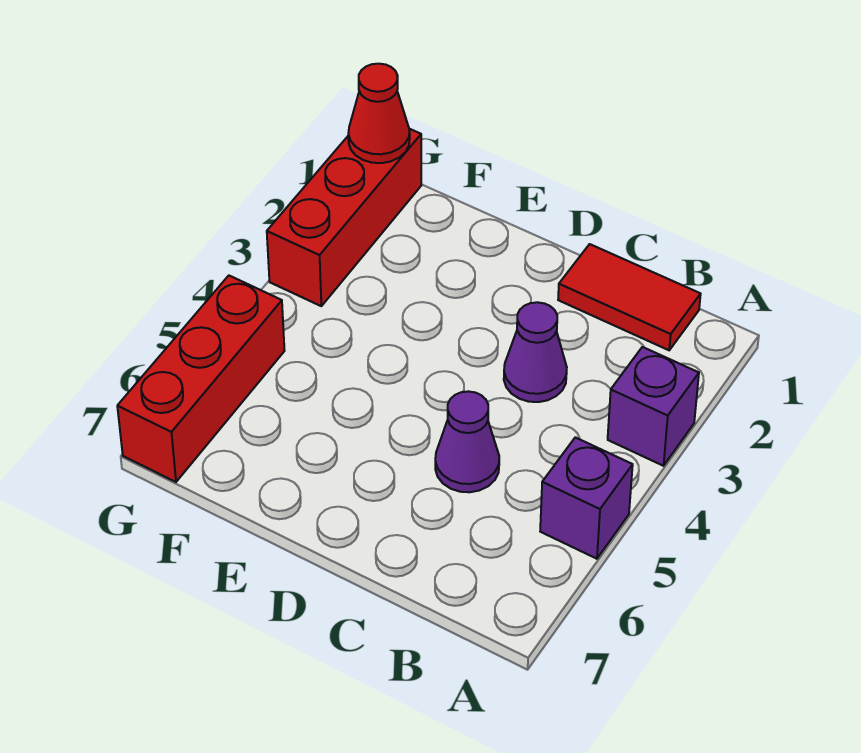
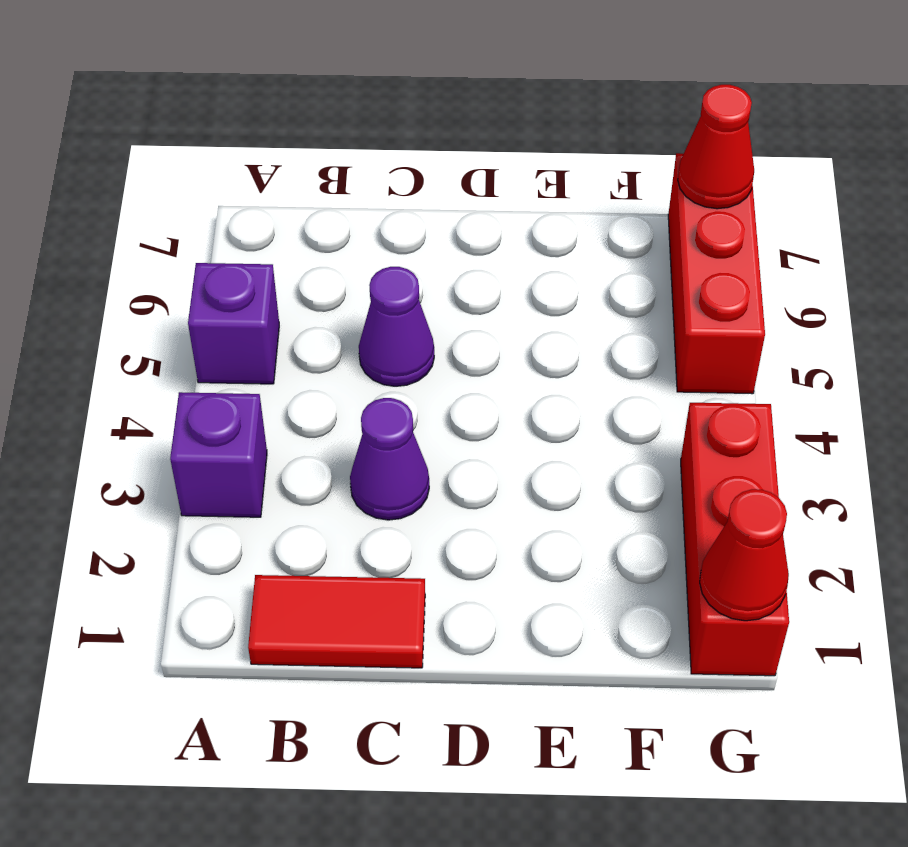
none -> red 1x1 cone [678,85,754,209]

